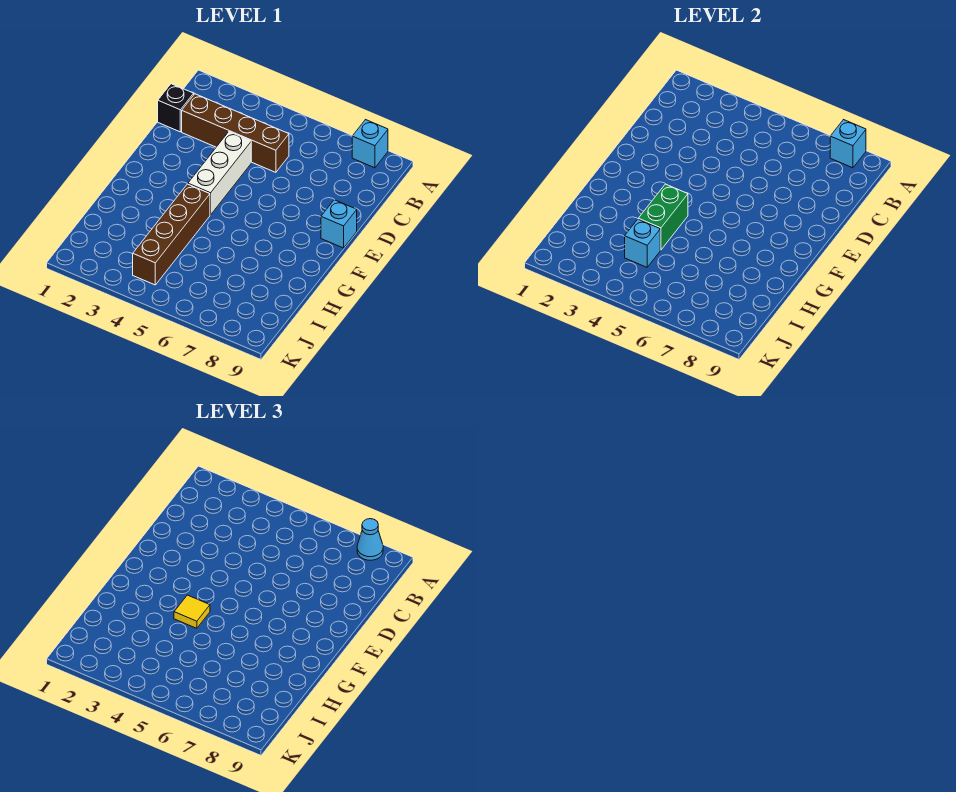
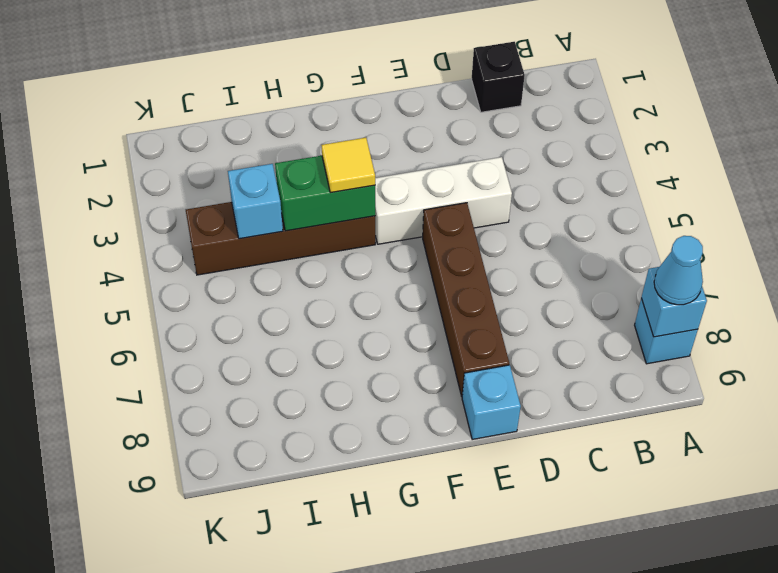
brown 1x4 brick [182,94,289,172] -> brown 1x4 brick moved to [423,203,509,396]

